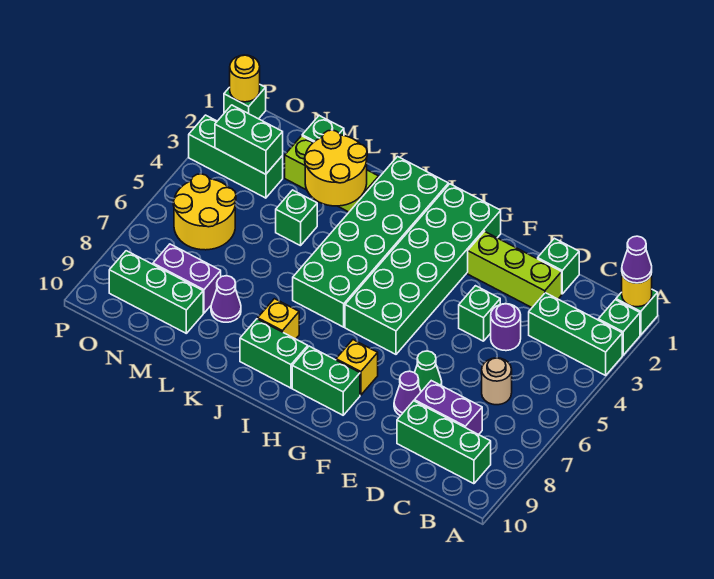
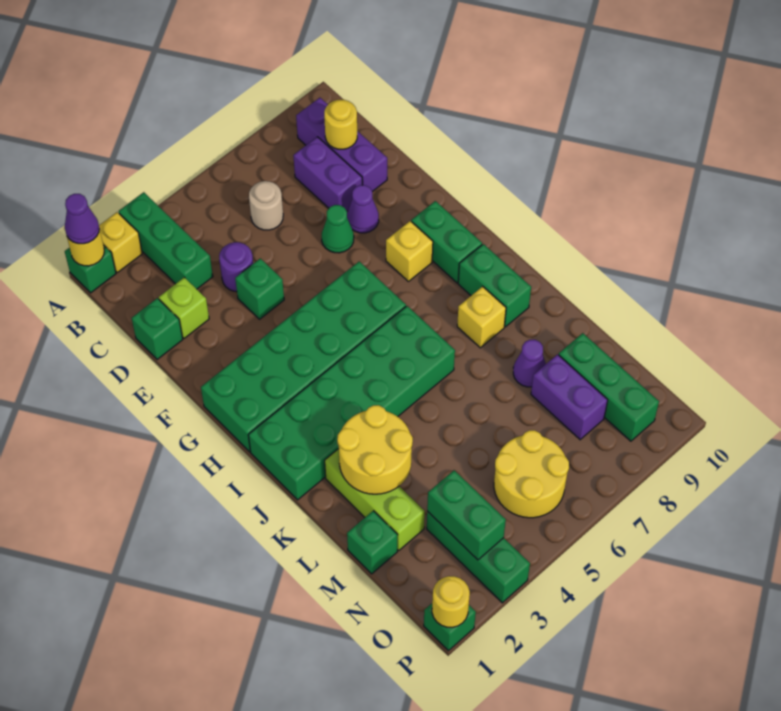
green 1x1 brick [598,300,640,355] -> yellow 1x1 brick [99,212,142,273]
green 1x3 brick [397,401,491,484] -> purple 1x3 brick [296,98,387,192]
none -> yellow 1x1 round brick [324,100,357,149]
lime 1x3 brick [468,231,562,308] -> lime 1x1 brick [159,277,209,338]
green 1x1 brick [276,190,317,246] -> none

